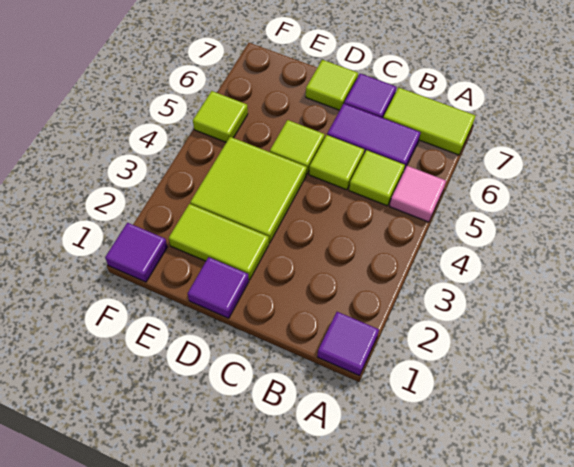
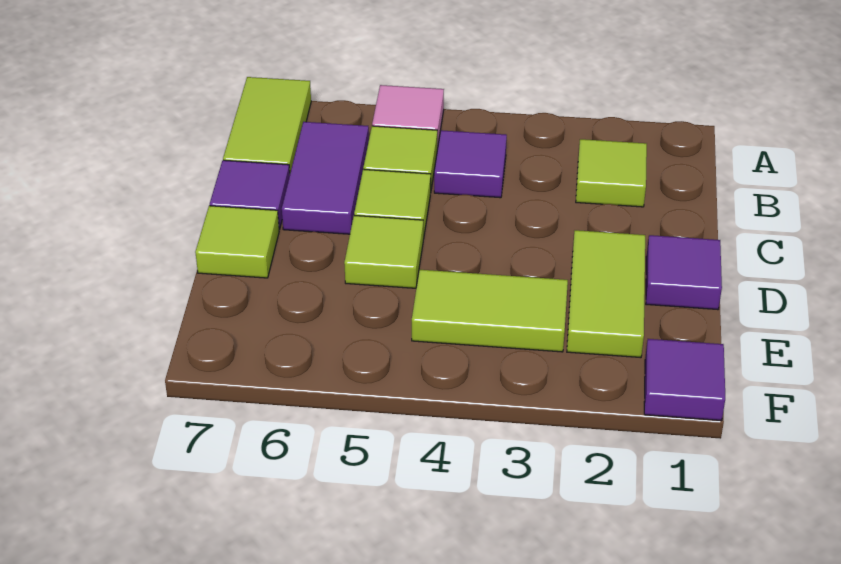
purple 1x1 tile [317,312,379,376] -> purple 1x1 tile moved to [434,130,507,198]
lime 2x2 tile [190,137,307,243] -> lime 1x2 tile [412,270,568,352]
lime 1x1 tile [193,91,248,142] -> lime 1x1 tile moved to [576,139,647,207]

